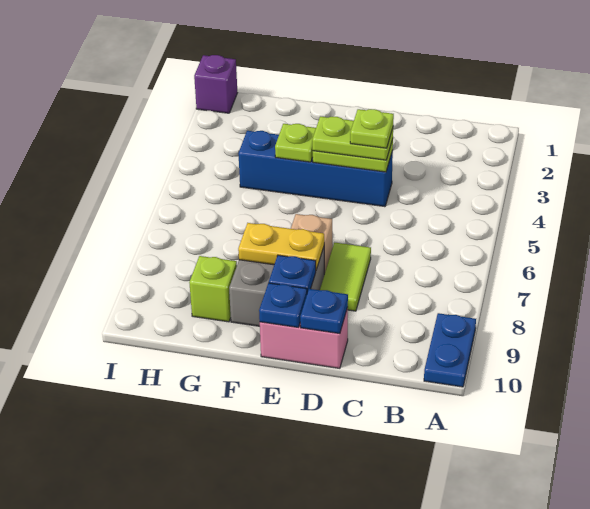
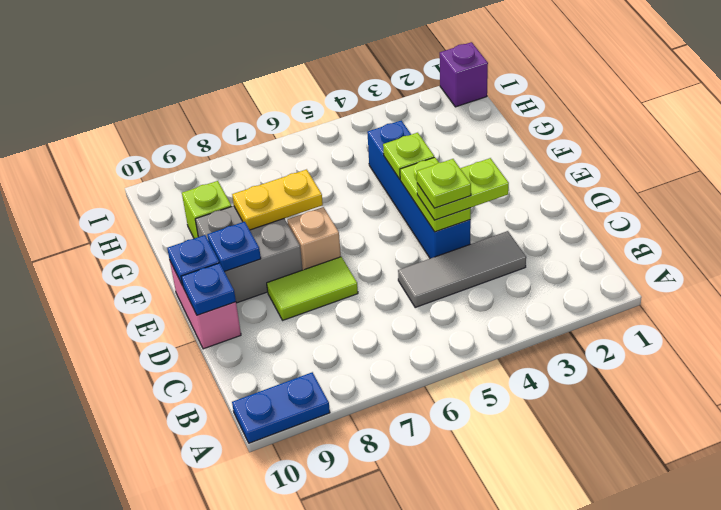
none -> grey 1x3 tile [398,231,526,307]
lime 1x2 plate [312,116,393,160] -> lime 1x2 plate turned to [417,158,509,220]
yellow 1x2 plate [238,223,324,270] -> yellow 1x2 plate turned to [232,169,323,230]

